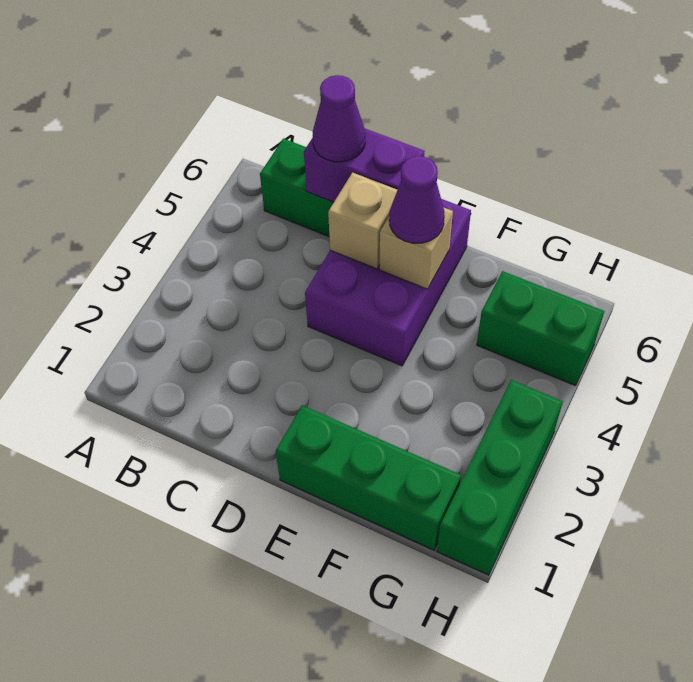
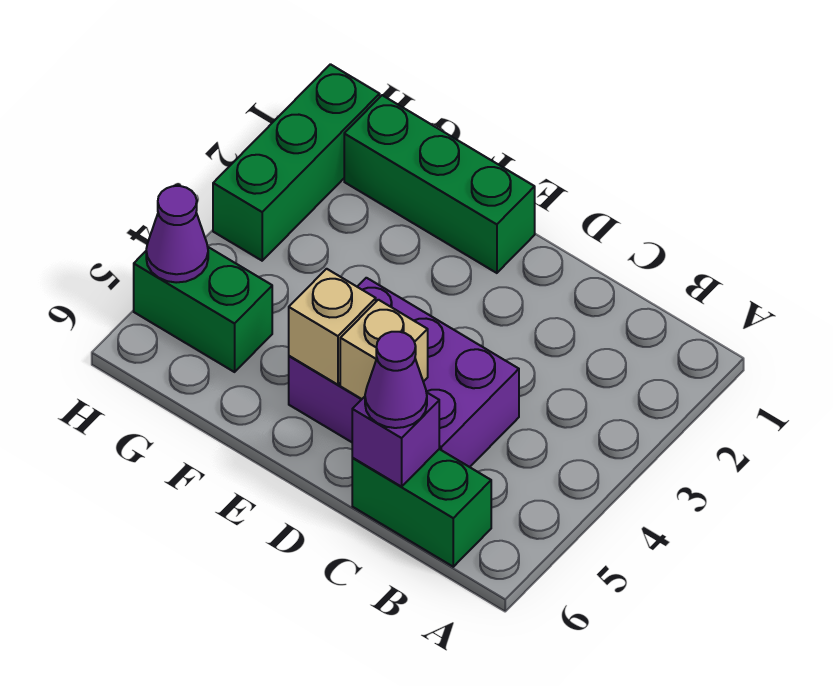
purple 1x2 brick [304,129,425,202] -> purple 1x1 brick [352,392,439,487]
purple 2x3 brick [305,199,471,366] -> purple 2x3 brick turned to [289,278,519,467]
purple 1x1 cone [389,156,445,243] -> purple 1x1 cone moved to [146,186,208,283]

